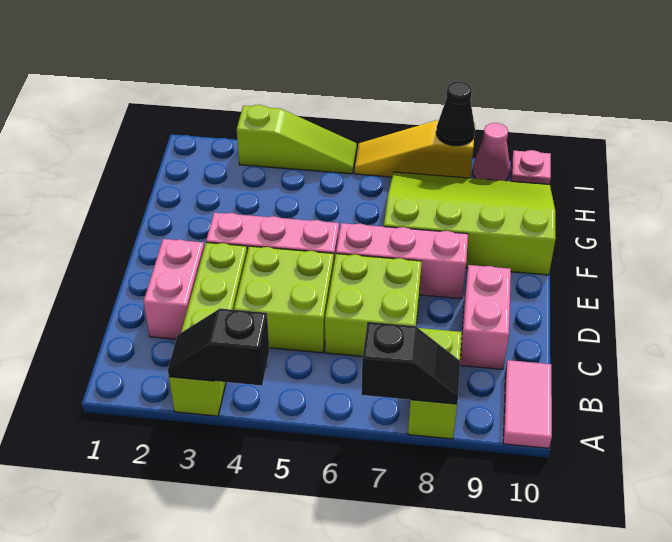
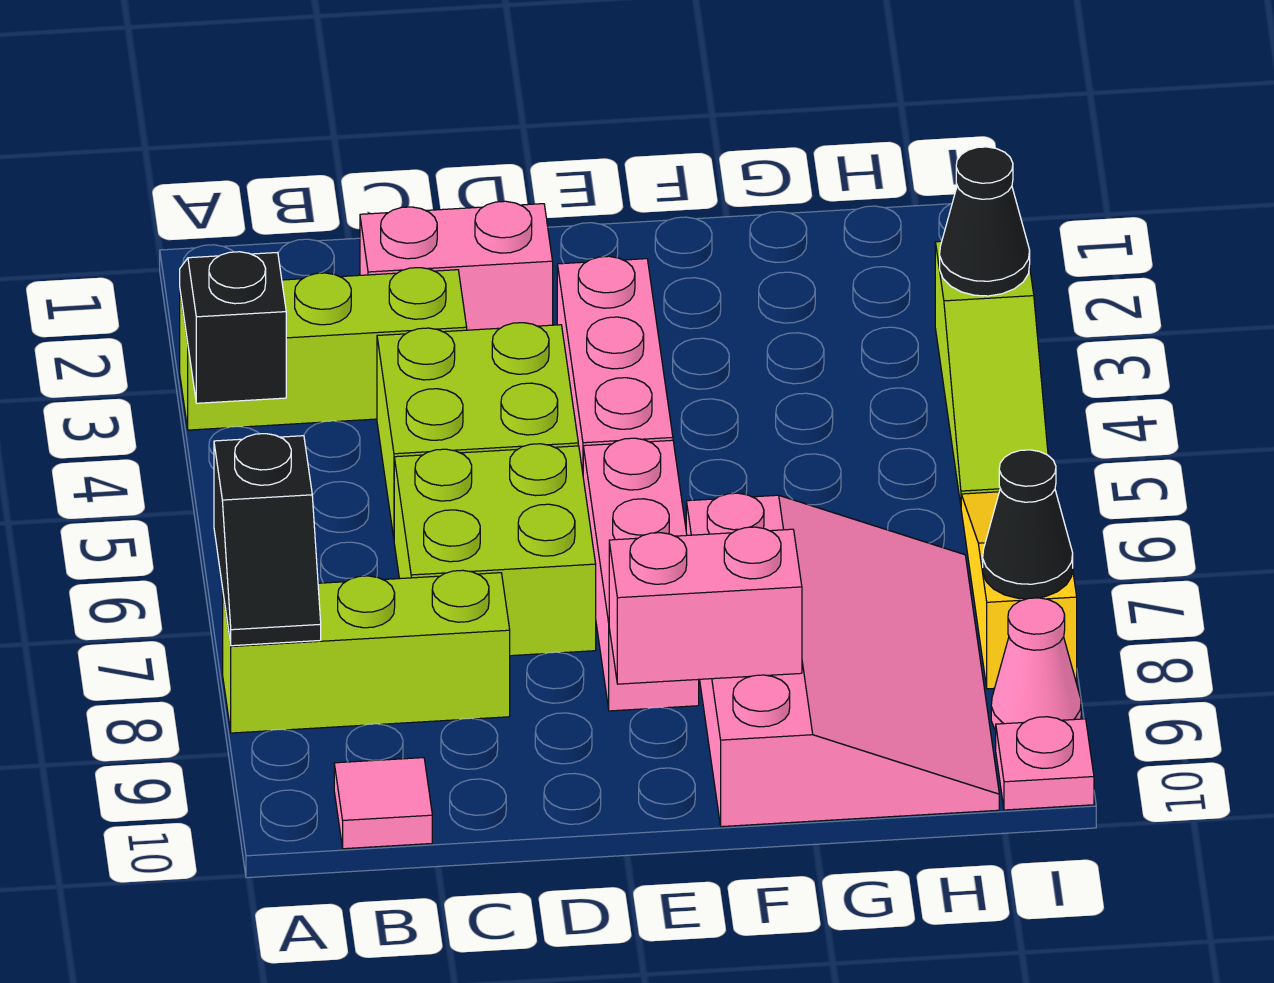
lime 1x4 brick [169,243,247,416] -> lime 1x3 brick [180,268,467,430]
lime 1x2 brick [408,328,462,439] -> lime 1x3 brick [223,570,510,733]
pink 1x2 tile [503,360,552,448] -> pink 1x1 tile [334,758,432,849]
pink 1x2 brick [460,265,511,369] -> pink 1x2 brick moved to [609,527,802,684]
lime 3x4 slope [384,172,556,275] -> pink 3x4 slope [686,493,999,827]
none -> black 1x1 cone [940,147,1030,296]

